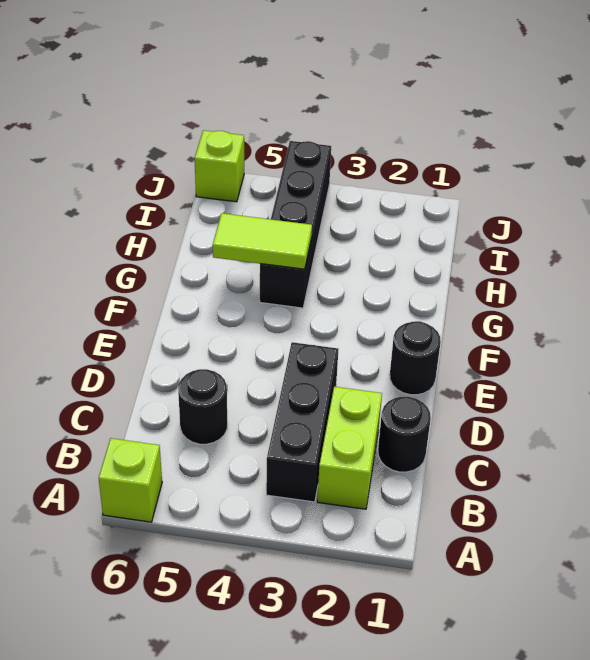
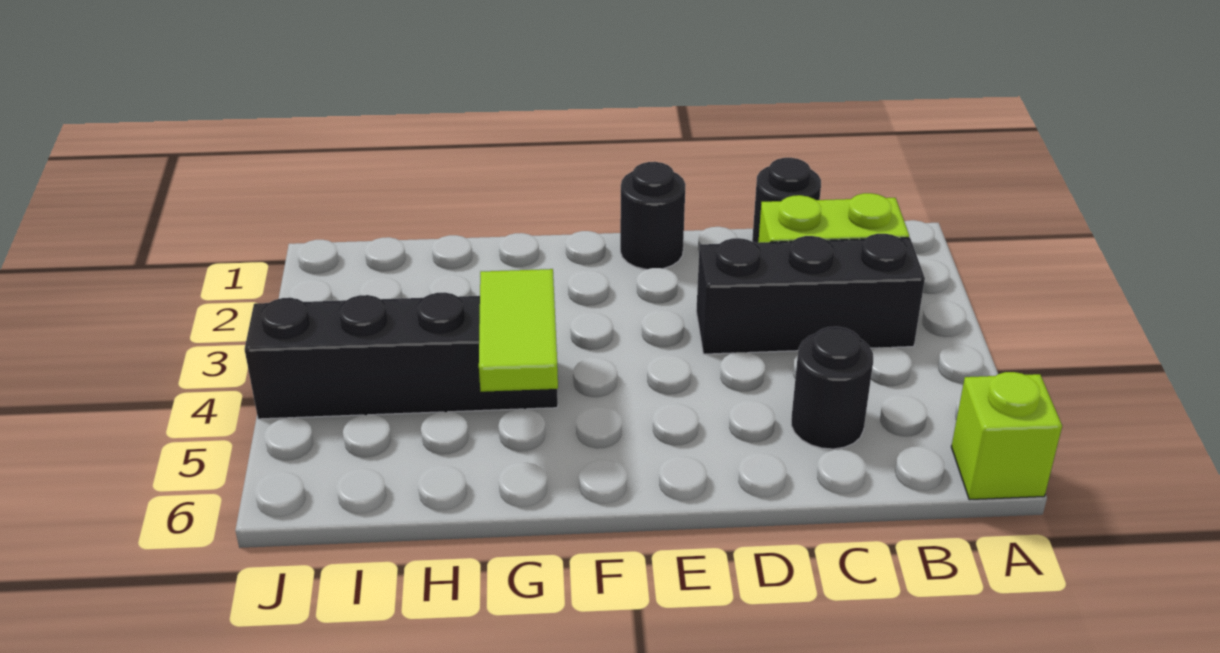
lime 1x1 brick [195,130,244,202] -> none

